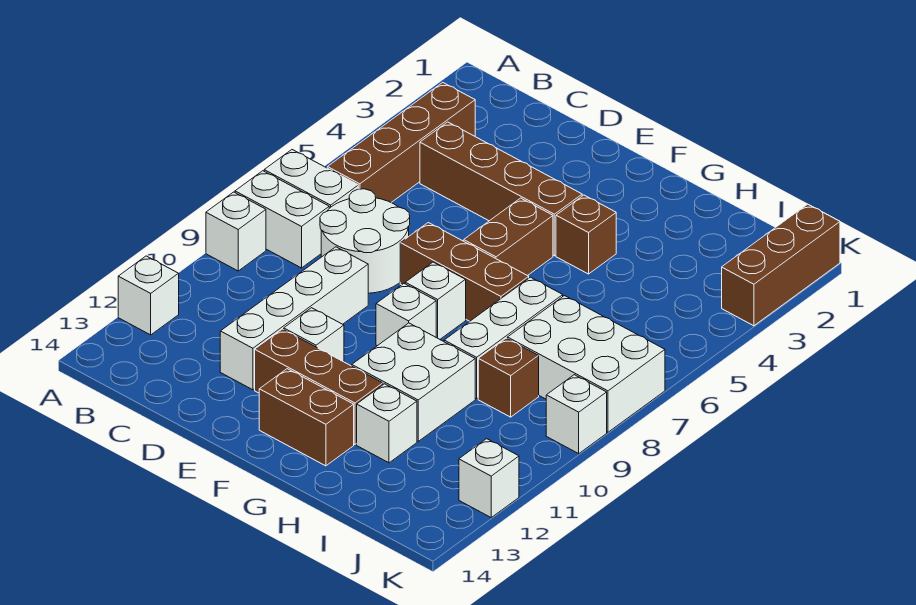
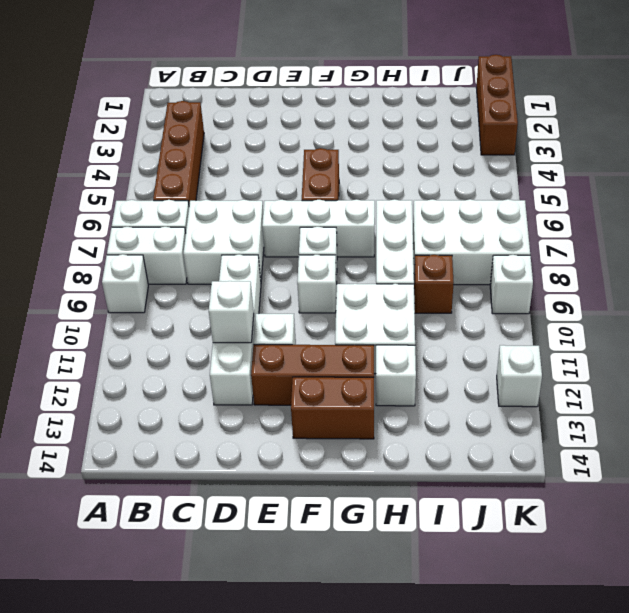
white 1x1 brick [118,256,179,335] -> white 1x1 brick moved to [209,281,254,343]
brown 1x4 brick [420,122,582,256] -> none
white 2x2 round brick [320,189,410,293] -> white 2x2 brick [183,200,264,284]
brown 1x3 brick [400,223,529,321] -> white 1x3 brick [262,200,375,257]
brown 1x1 brick [556,195,616,274] -> none

